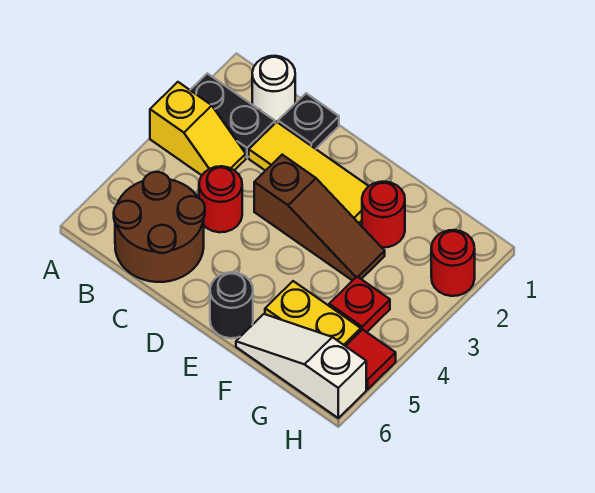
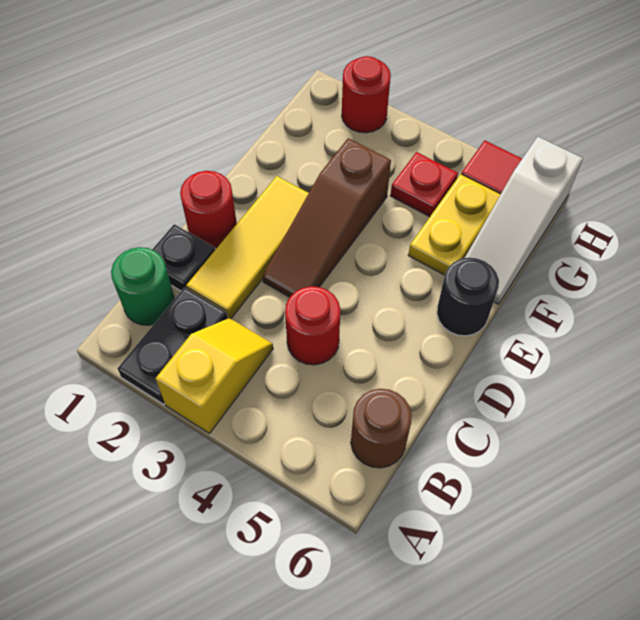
white 1x1 round brick [252,56,295,122] -> green 1x1 round brick [111,247,174,325]
brown 2x2 round brick [114,172,205,282] -> brown 1x1 round brick [351,389,412,468]
brown 1x3 slope [254,155,385,281] -> brown 1x3 slope turned to [262,138,391,297]
red 1x1 round brick [362,182,405,248] -> red 1x1 round brick moved to [180,171,237,248]

